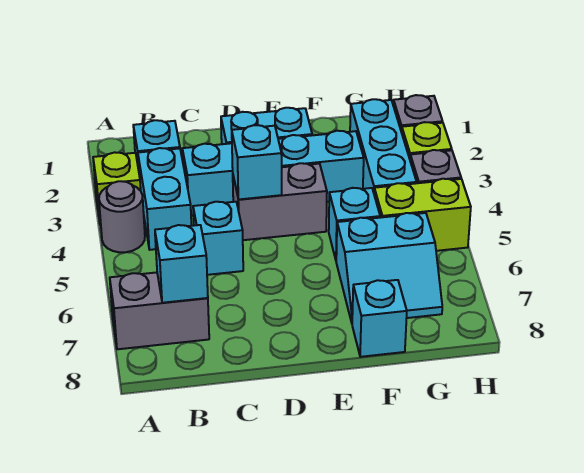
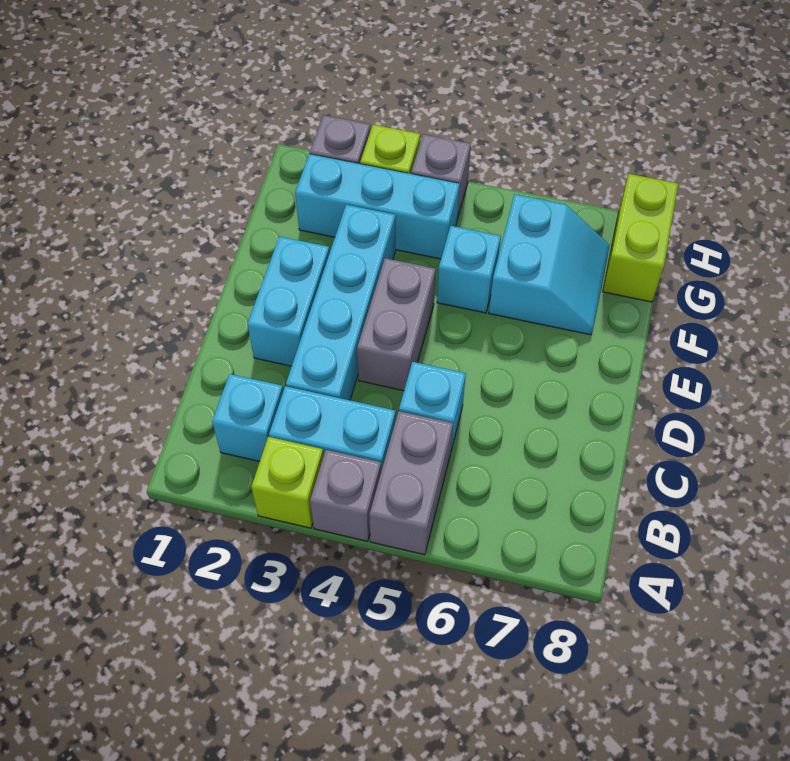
grey 1x1 round brick [99,181,145,252] -> grey 1x1 brick [310,450,381,541]
grey 1x2 brick [110,272,209,349] -> grey 1x2 brick moved to [369,411,453,555]
cyan 1x1 brick [155,225,208,303] -> none
cyan 1x1 brick [232,125,282,200] -> none
cyan 1x1 brick [352,280,407,357] -> none
lime 1x2 brick [374,179,471,251] -> lime 1x2 brick moved to [603,174,678,302]

